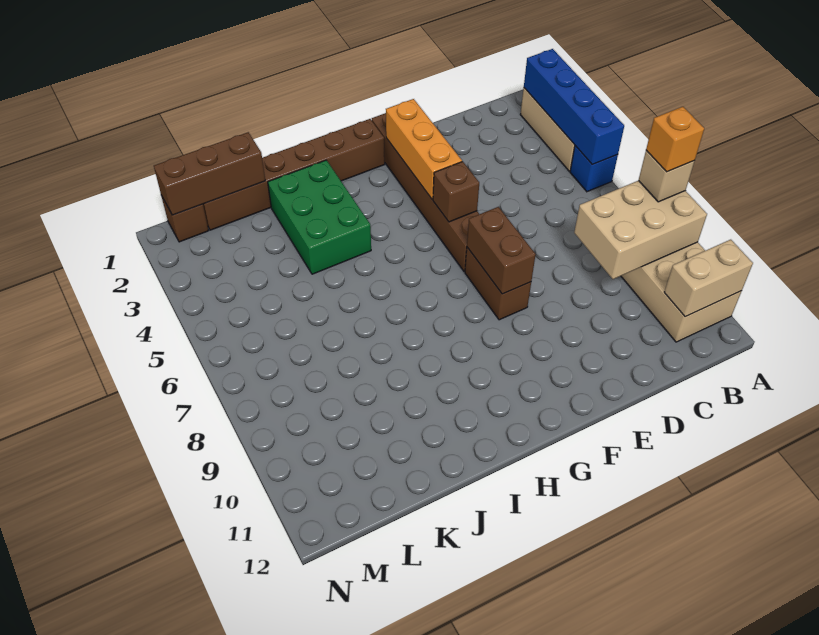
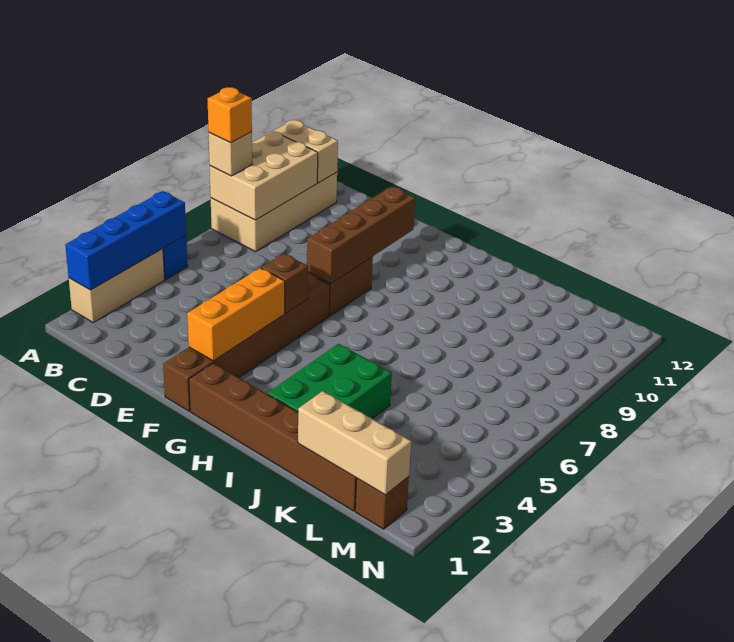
tan 2x3 brick [574,181,707,279] -> tan 2x3 brick turned to [210,131,318,220]
brown 1x2 brick [467,207,536,294] -> brown 1x4 brick [307,187,415,284]
brown 1x3 brick [154,132,265,215] -> tan 1x3 brick [298,391,411,495]

